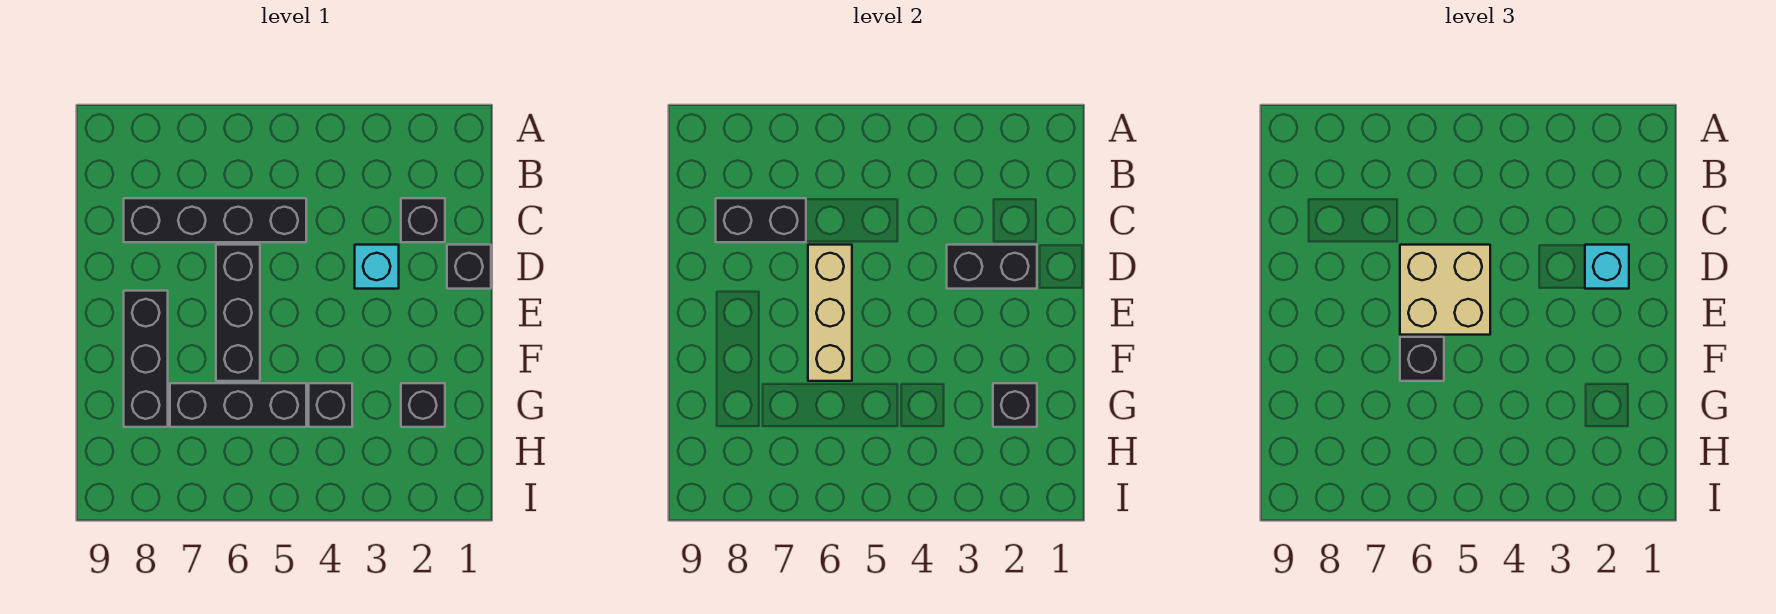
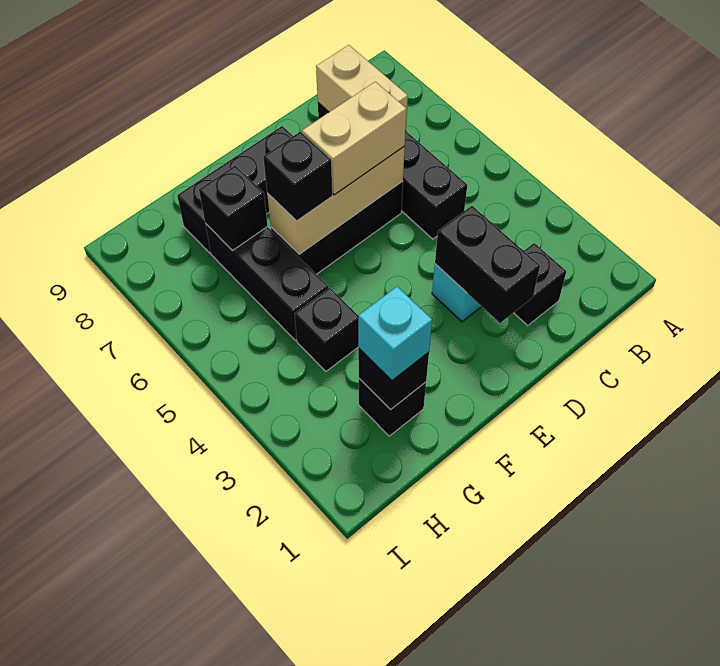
black 1x2 brick [716,198,806,242] -> tan 1x2 brick [316,45,408,131]
black 1x1 brick [447,245,491,289] -> black 1x1 brick moved to [199,165,268,251]
cyan 1x1 brick [1585,245,1629,289] -> cyan 1x1 brick moved to [358,286,432,380]
tan 2x2 brick [1400,245,1490,335] -> tan 1x2 brick [302,82,406,195]

